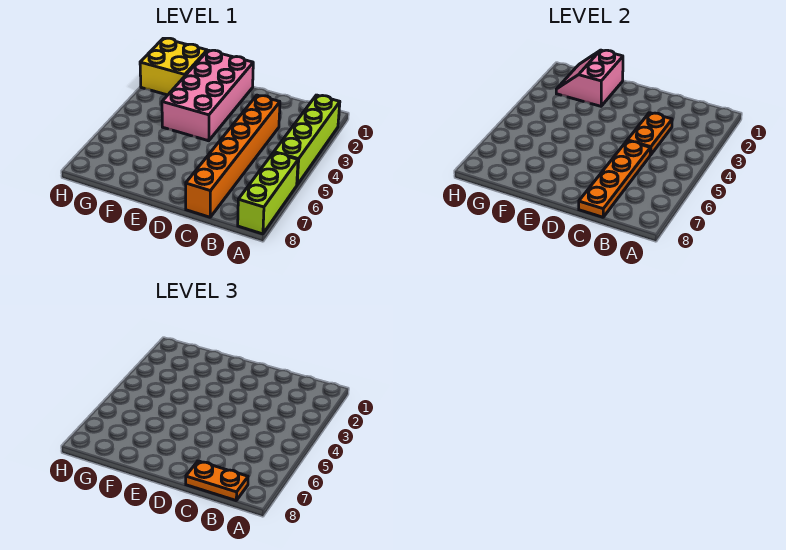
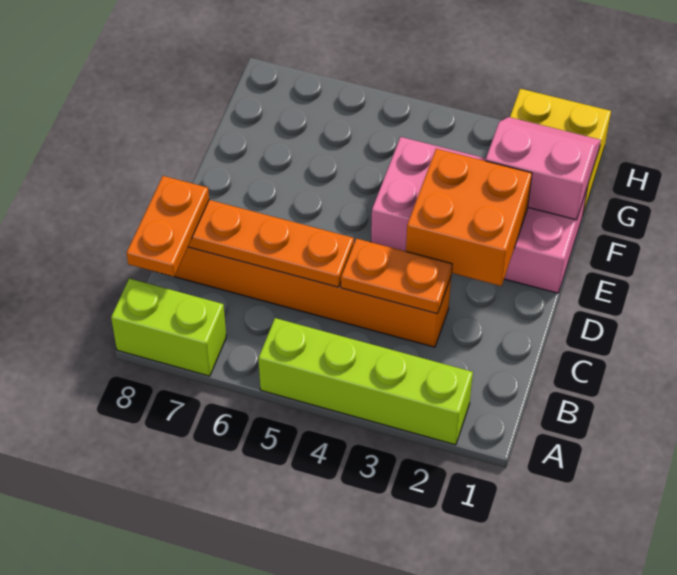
lime 1x3 brick [238,152,298,234] -> lime 1x2 brick [111,278,226,376]
none -> orange 2x2 brick [406,149,532,286]

